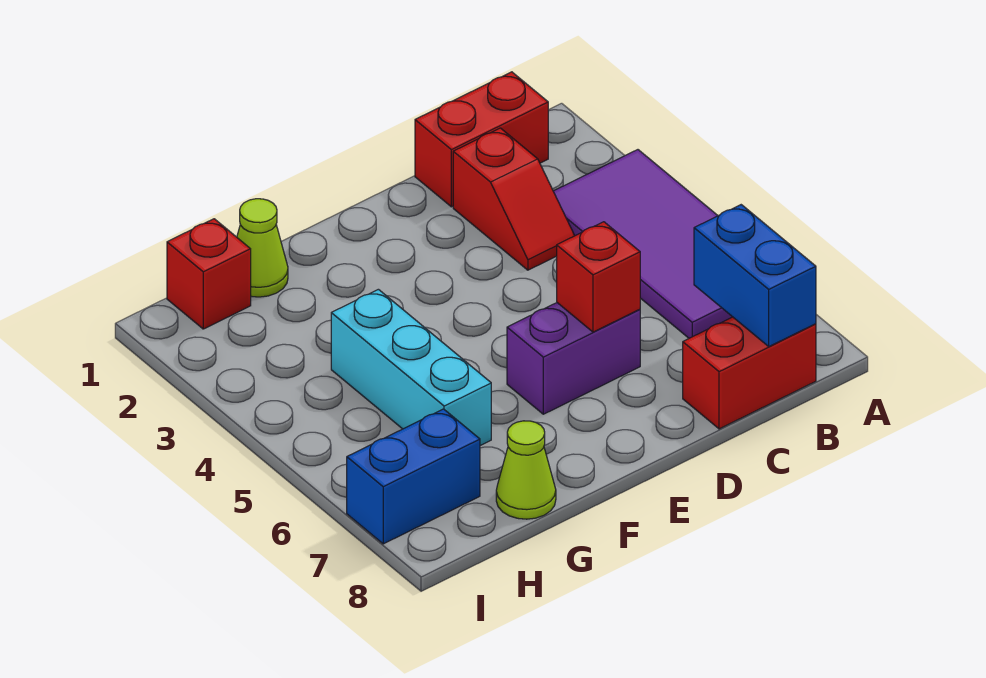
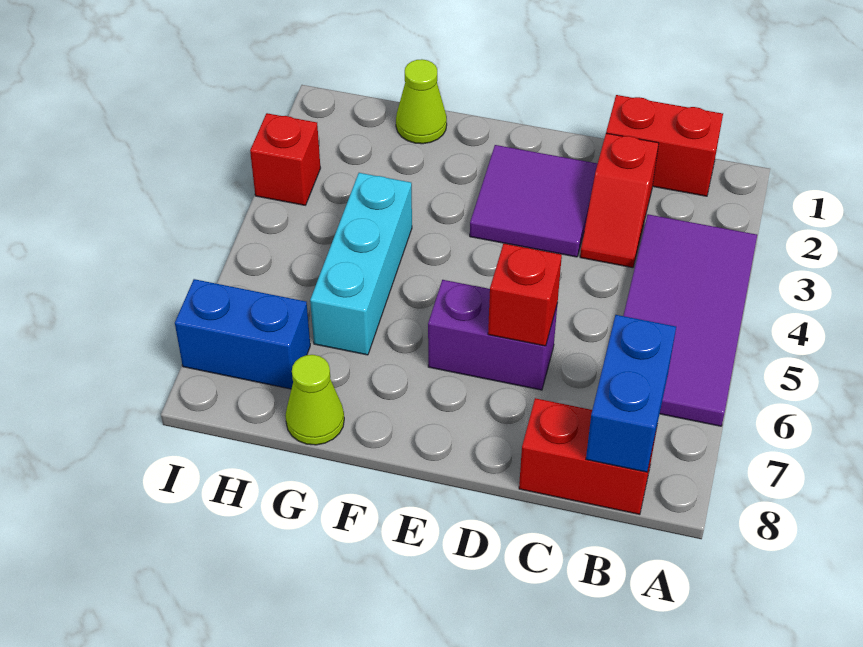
none -> purple 2x2 tile [470,145,598,257]
red 1x1 brick [167,219,251,329] -> red 1x1 brick moved to [250,113,320,205]

